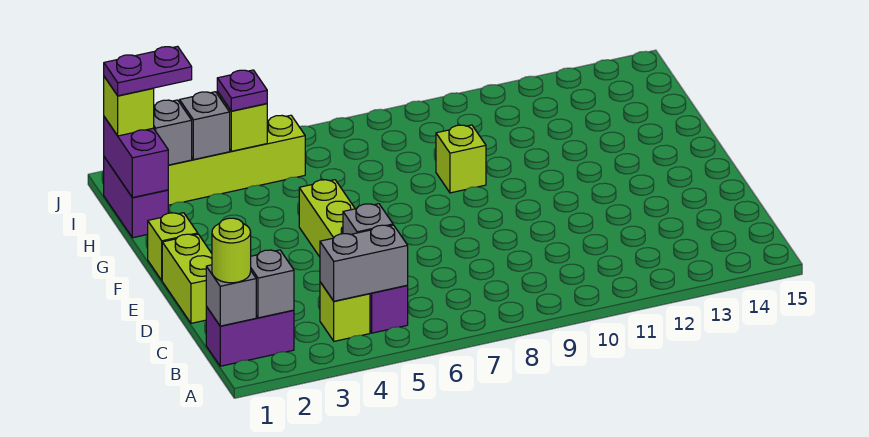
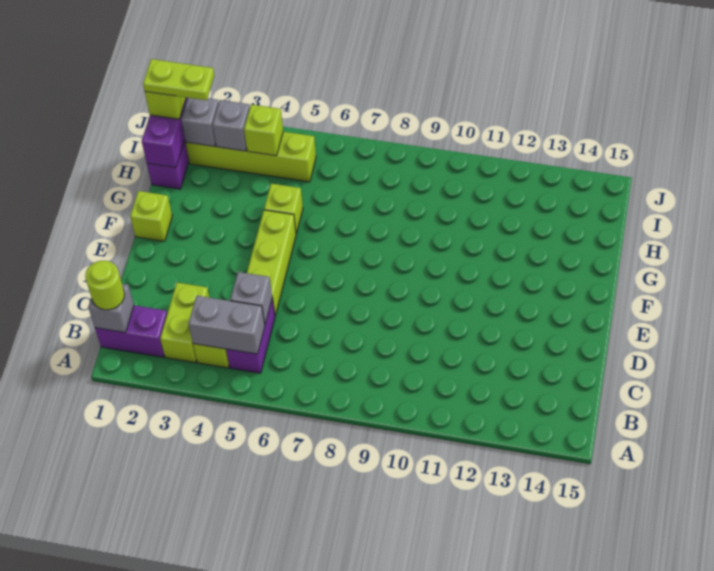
grey 1x1 brick [251,250,294,318] -> none
lime 1x2 brick [162,234,212,323] -> lime 1x2 brick moved to [160,283,209,363]
lime 1x1 brick [436,125,486,193] -> lime 1x1 brick moved to [264,184,303,234]
purple 1x2 plate [104,46,192,96] -> lime 1x2 plate [143,59,214,100]
purple 1x1 plate [217,70,267,111] -> none

